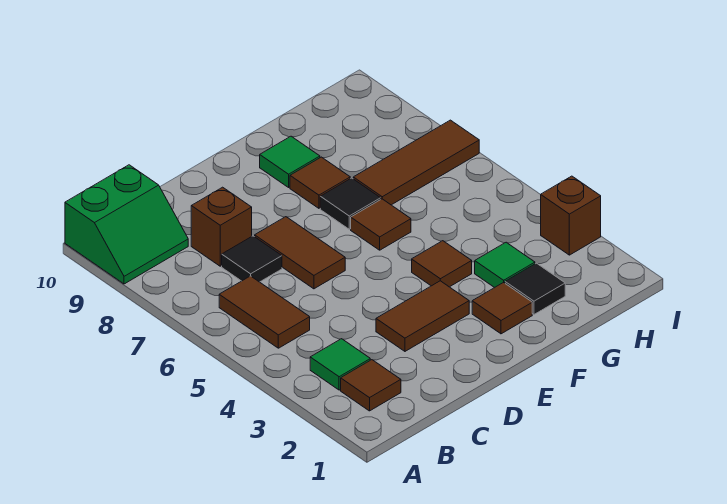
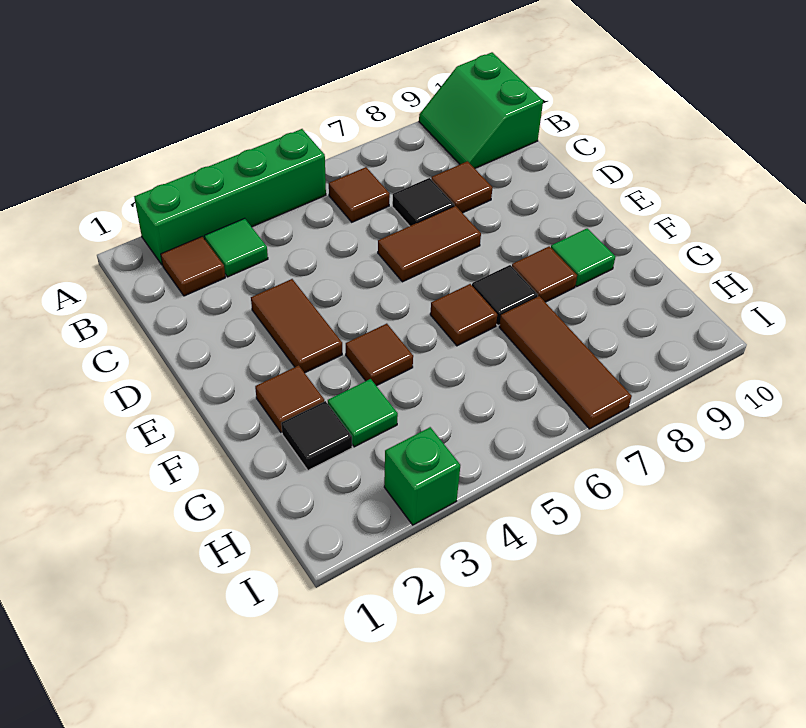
none -> green 1x4 brick [134,129,326,265]
brown 1x2 tile [219,276,310,348] -> brown 1x1 tile [329,167,390,222]
brown 1x1 brick [191,187,252,266] -> brown 1x1 tile [431,161,493,213]
brown 1x1 brick [541,176,601,255] -> green 1x1 brick [384,427,460,525]

